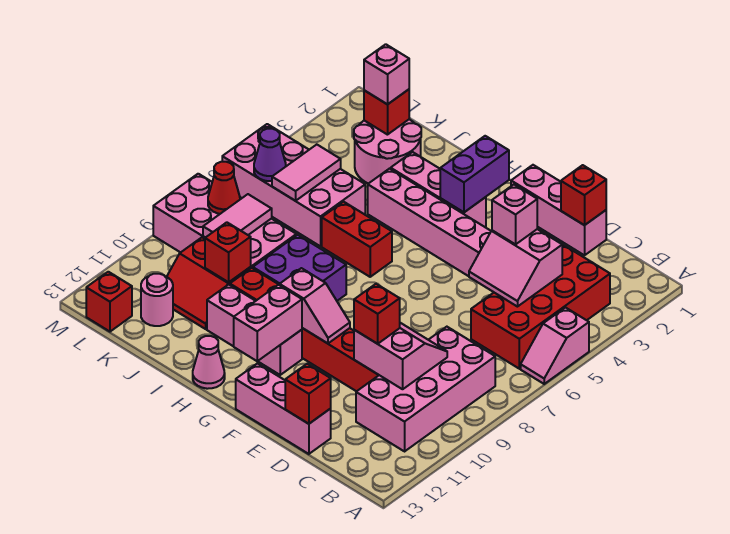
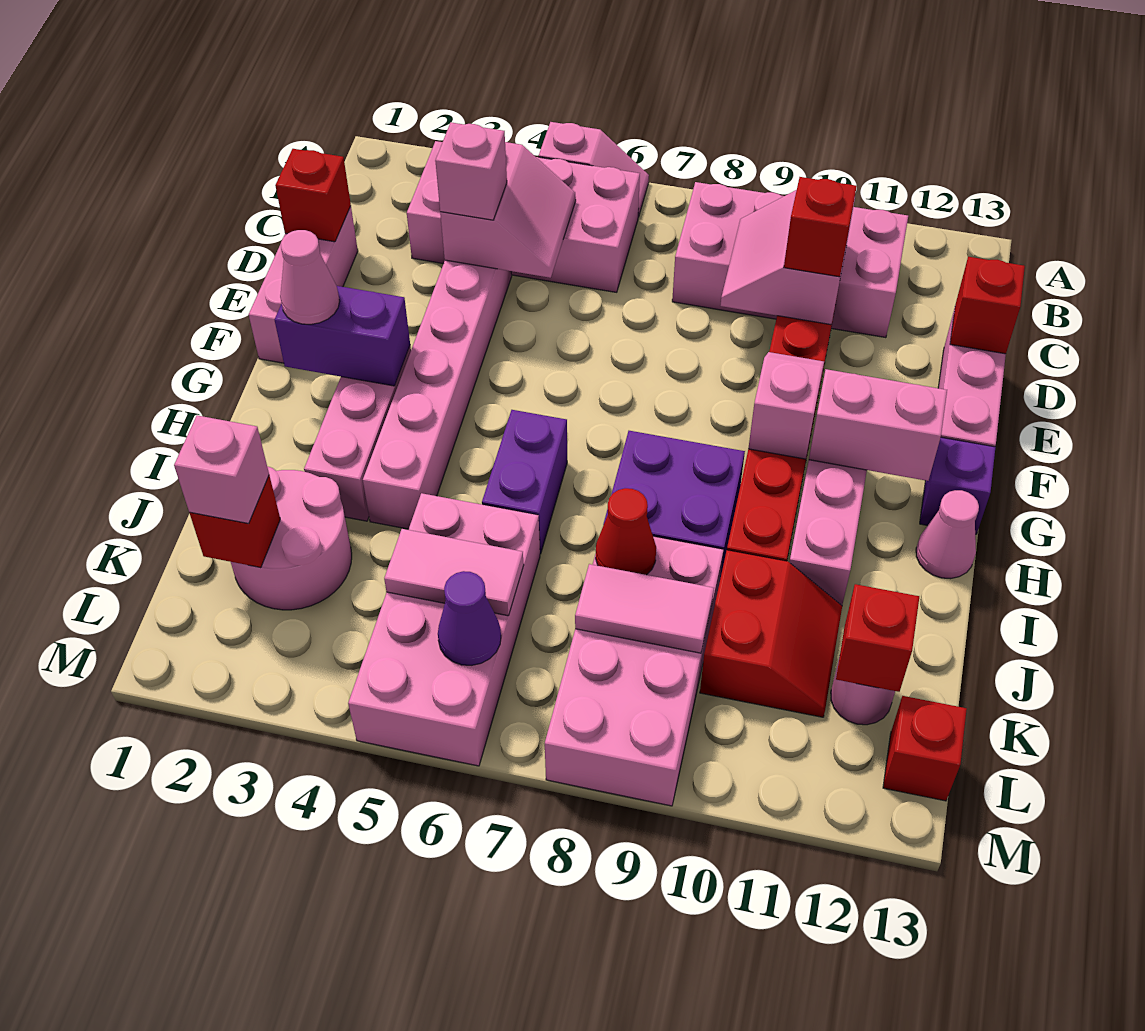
red 2x4 brick [471,244,610,369] -> pink 2x4 brick [407,141,640,292]
none -> pink 1x1 cone [280,230,340,324]
none -> purple 1x1 brick [920,437,995,534]
red 1x2 brick [322,202,392,277] -> purple 1x2 brick [482,410,567,554]
red 1x1 brick [205,222,251,282] -> red 1x1 brick moved to [836,584,919,692]
red 1x1 cone [208,162,240,214] -> red 1x1 cone moved to [596,488,656,575]

